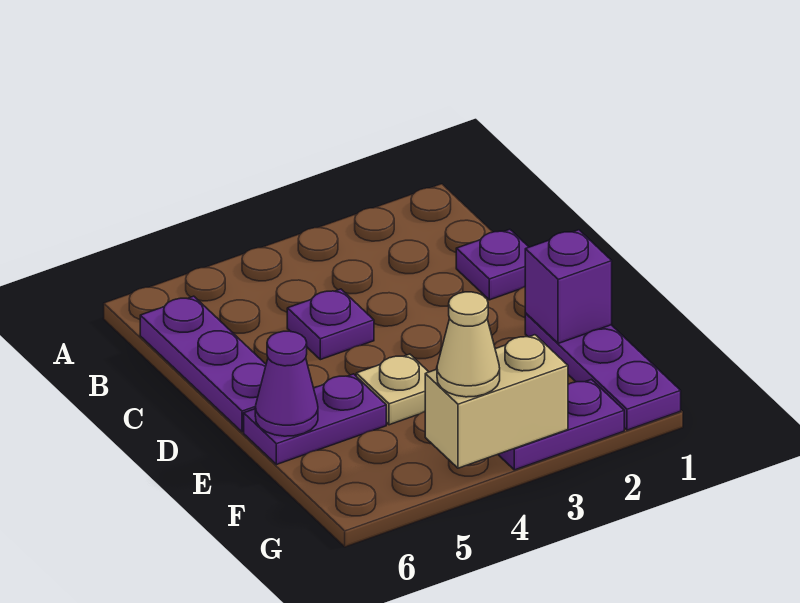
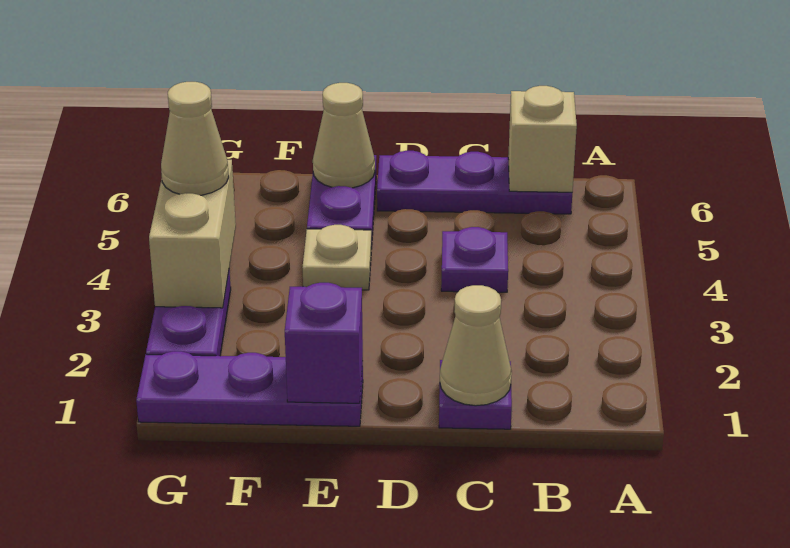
none -> tan 1x1 brick [508,86,577,192]
none -> tan 1x1 cone [440,285,512,406]
purple 1x1 cone [255,331,318,436] -> tan 1x1 cone [313,83,375,188]

